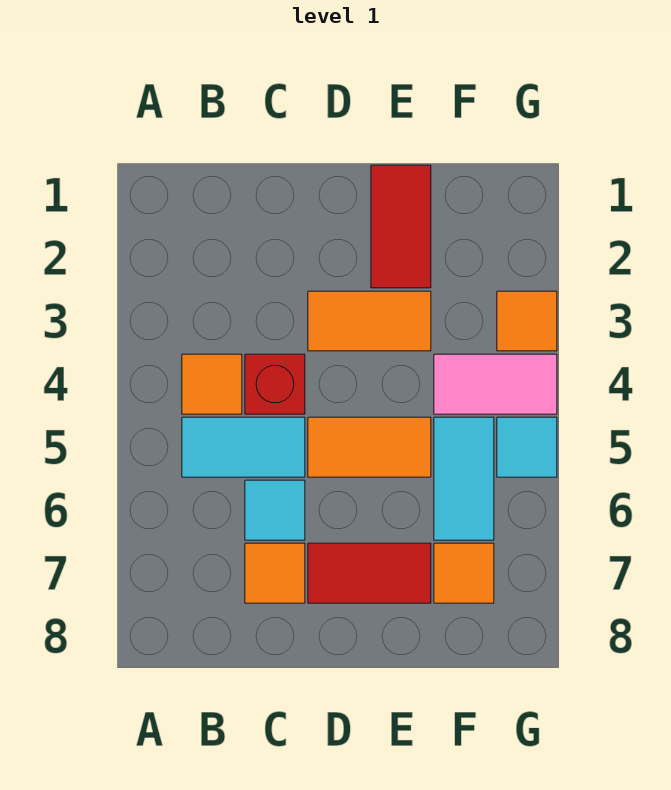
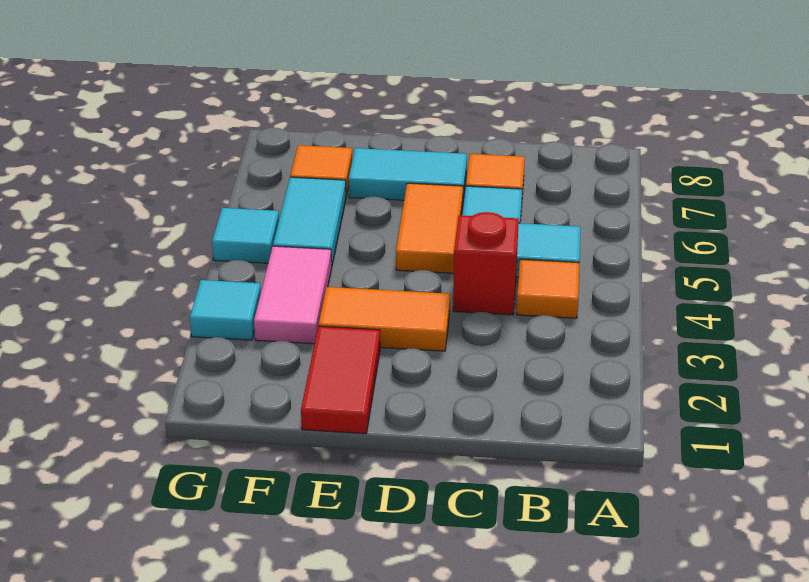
orange 1x2 tile [308,417,431,477] -> orange 1x2 tile turned to [396,183,463,273]
red 1x2 tile [308,543,431,603] -> cyan 1x2 tile [349,148,467,200]
pink 1x2 tile [434,354,557,414] -> pink 1x2 tile turned to [254,246,332,344]
orange 1x1 tile [497,291,557,351] -> cyan 1x1 tile [190,280,261,340]

